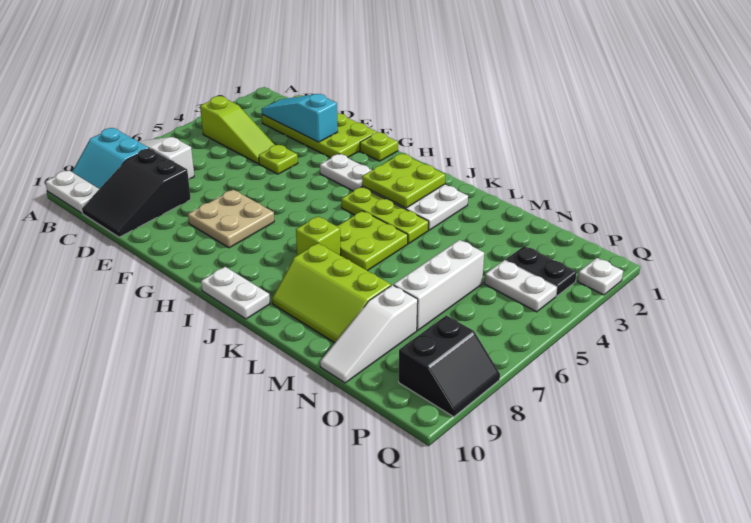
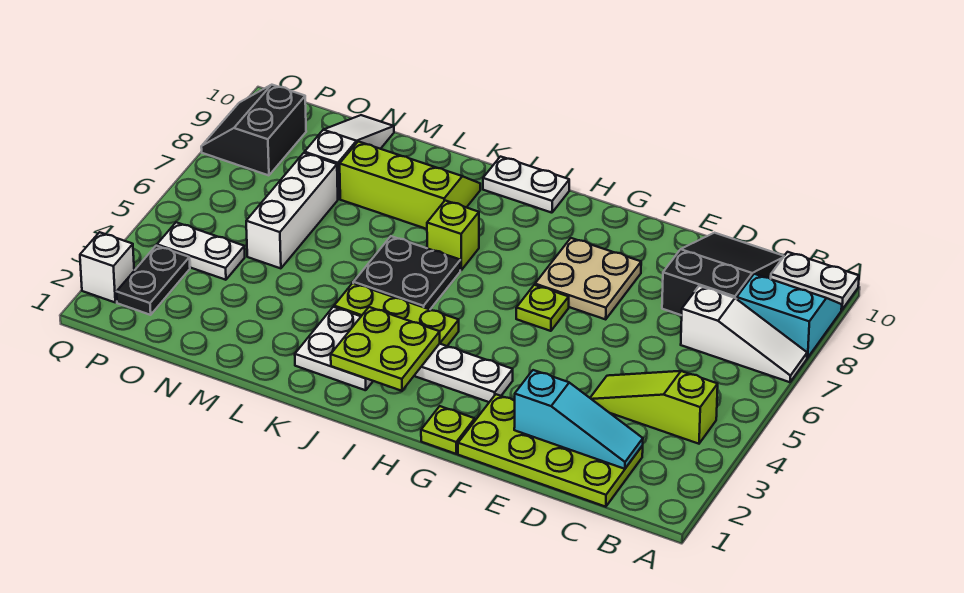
lime 1x1 plate [259,145,298,174] -> lime 1x1 plate moved to [516,285,569,331]
lime 2x2 plate [337,211,408,271] -> black 2x2 plate [353,236,460,309]
black 1x2 plate [506,246,577,296] -> black 1x2 plate turned to [117,246,190,315]
white 1x1 plate [578,258,623,295] -> white 1x1 brick [80,232,134,302]

